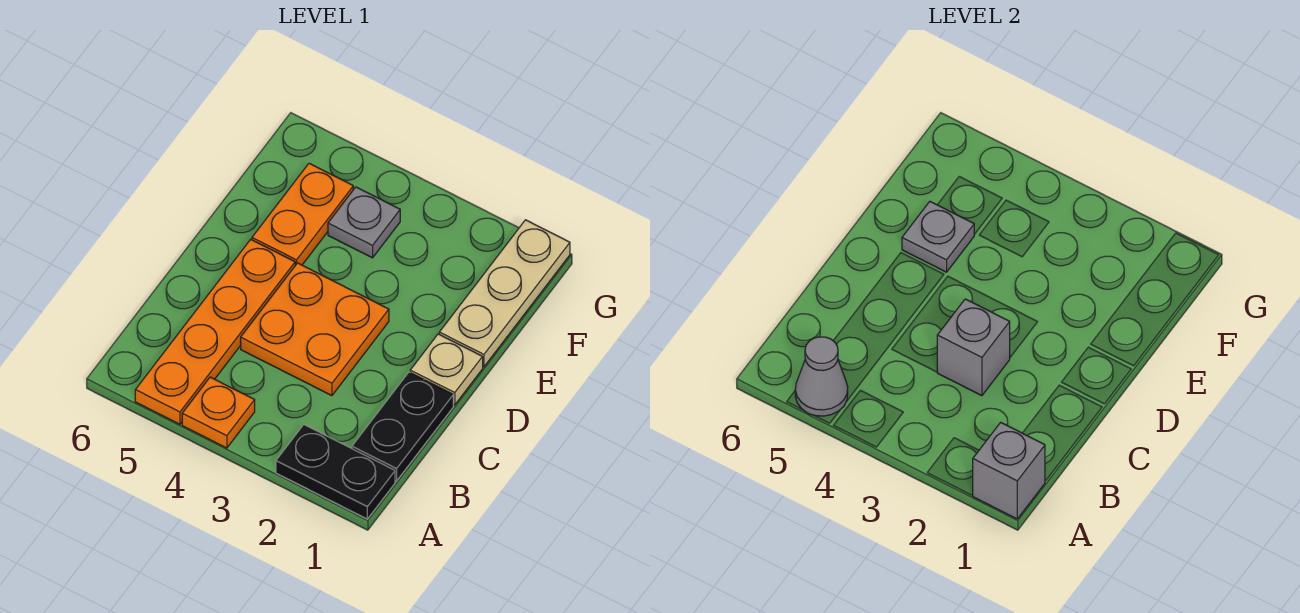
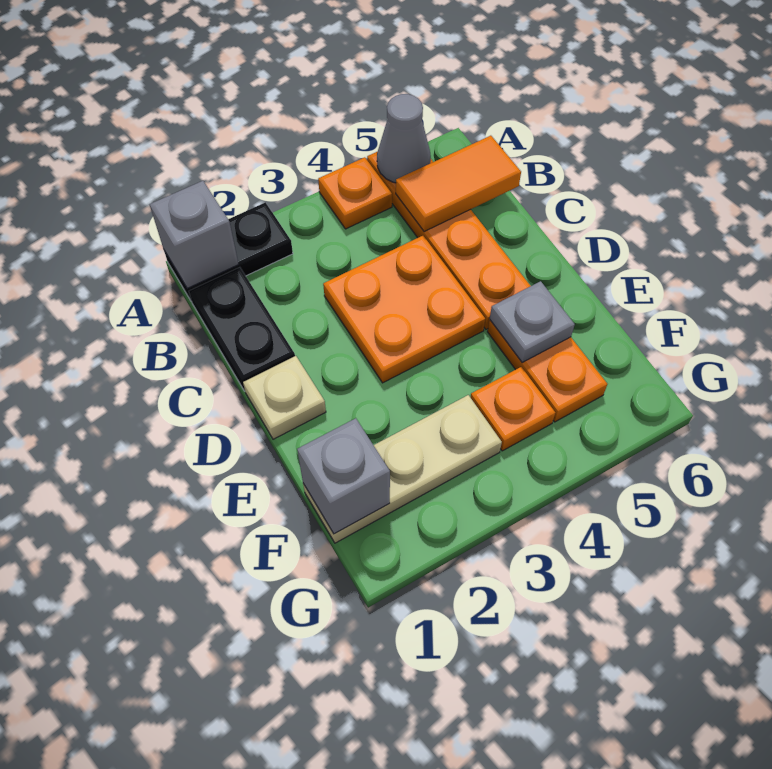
none -> orange 1x2 tile [396,136,521,232]
grey 1x1 brick [937,299,1010,396] -> grey 1x1 brick moved to [297,418,390,534]
tan 1x3 plate [439,220,570,367] -> tan 1x3 plate turned to [303,395,502,543]
grey 1x1 plate [328,187,400,258] -> orange 1x1 plate [470,367,555,451]

